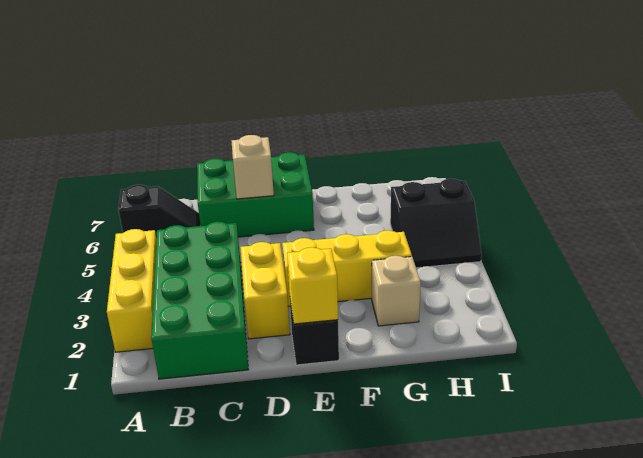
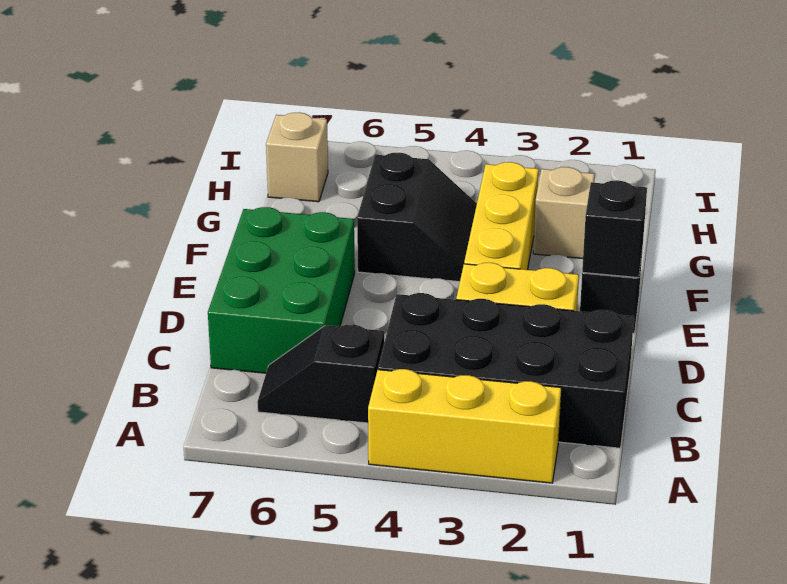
black 1x2 slope [118,185,200,238] -> black 1x2 slope turned to [257,324,384,423]
green 2x4 brick [151,222,248,379] -> black 2x4 brick [378,293,634,448]
tan 1x1 brick [232,135,274,199] -> tan 1x1 brick moved to [266,112,328,202]
yellow 1x1 brick [287,247,338,324] -> black 1x1 brick [582,180,647,278]
black 2x2 slope [390,179,482,268] -> black 2x2 slope moved to [357,153,477,282]

